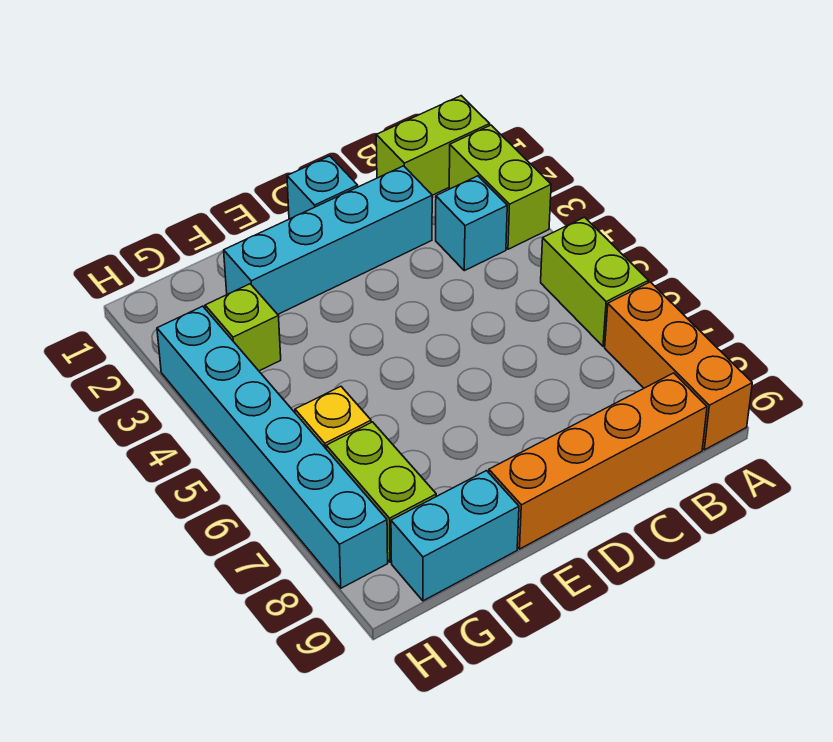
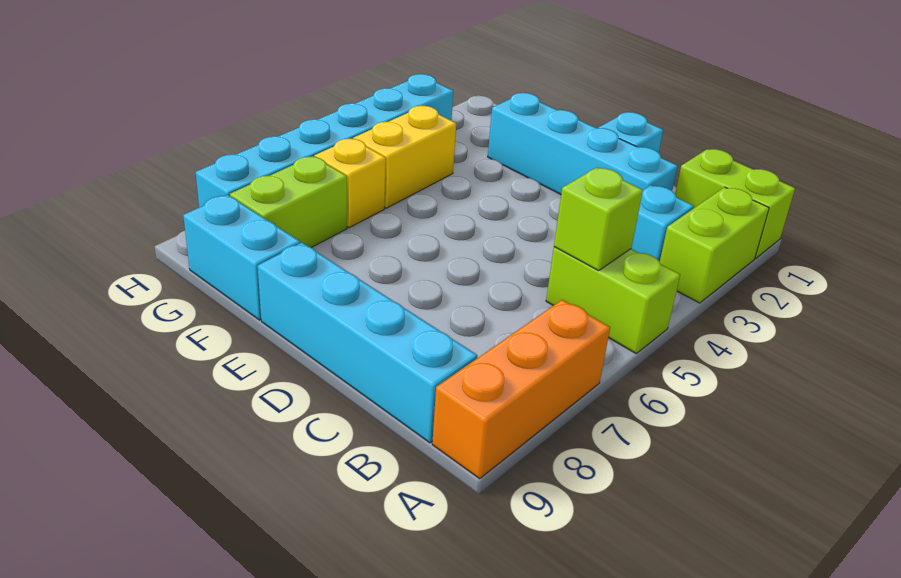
lime 1x2 brick [541,217,649,346] -> lime 1x2 brick turned to [546,247,680,353]
orange 1x4 brick [489,373,707,549] -> cyan 1x4 brick [258,243,477,443]
lime 1x1 brick [205,284,281,371] -> lime 1x1 brick moved to [554,167,643,271]
none -> yellow 1x2 brick [353,106,456,208]

